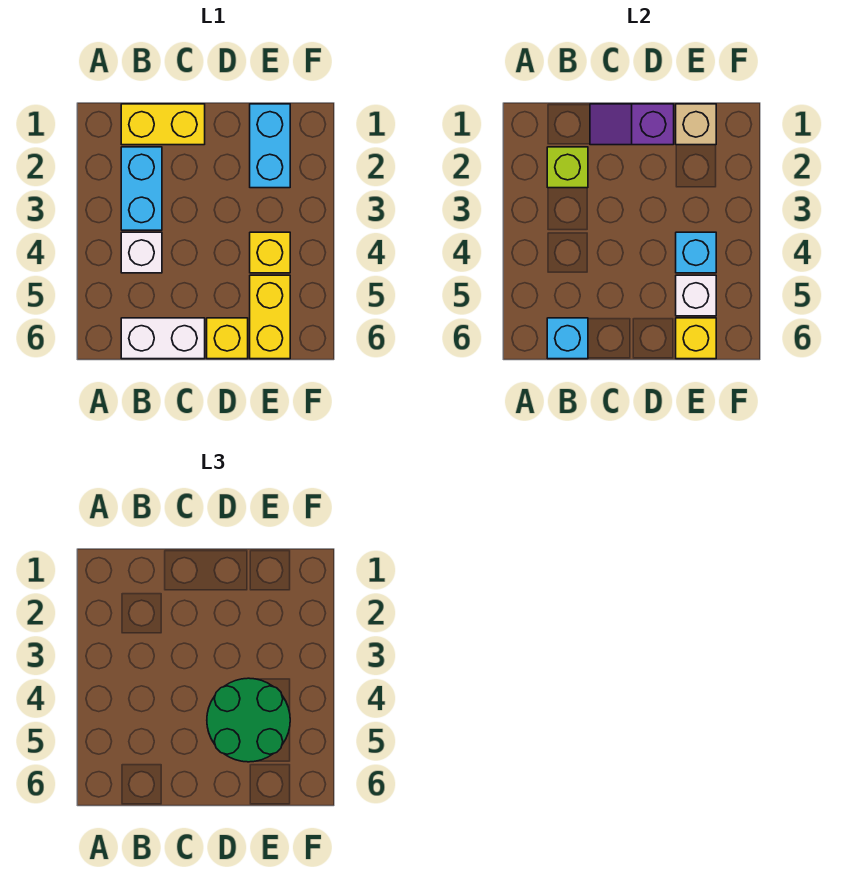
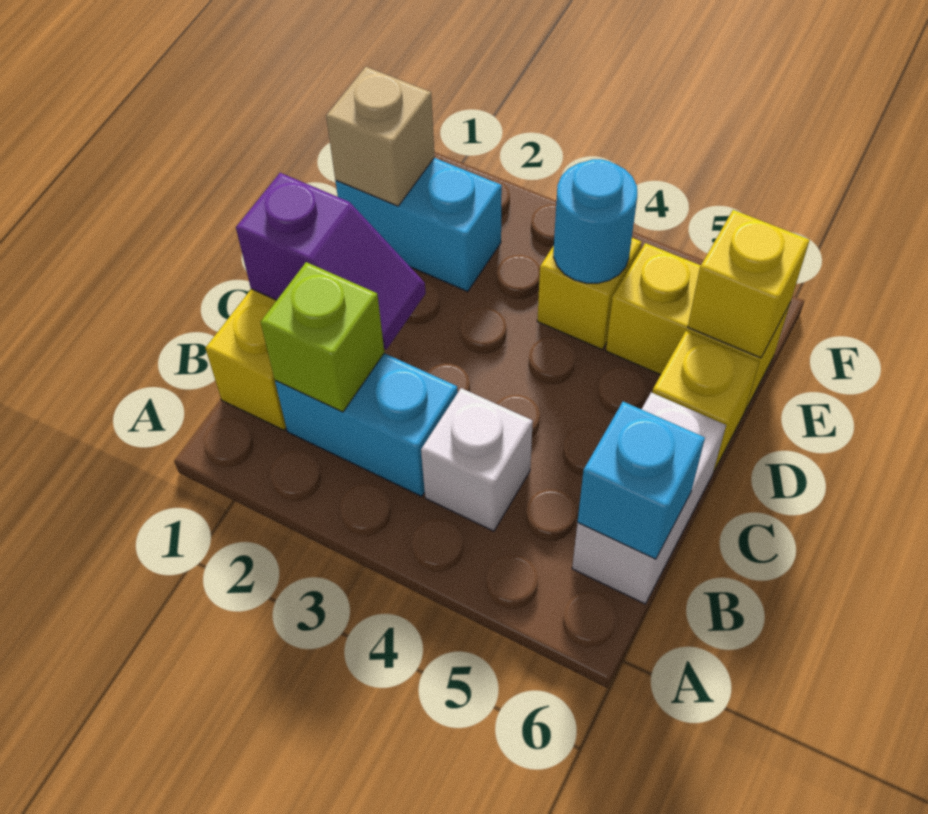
purple 1x2 slope [590,104,674,145] -> purple 1x2 slope turned to [236,173,426,349]
green 2x2 round brick [207,678,290,762] -> none
cyan 1x1 brick [676,232,716,273] -> cyan 1x1 round brick [554,159,637,283]
white 1x1 brick [676,275,716,316] -> none

